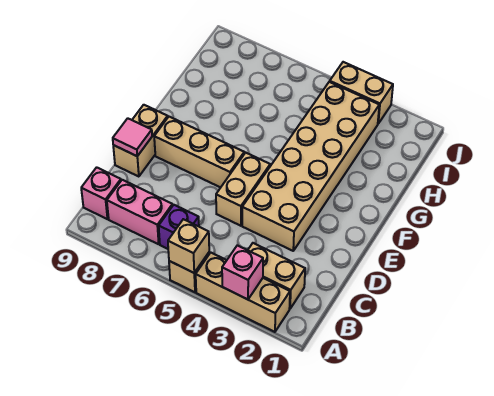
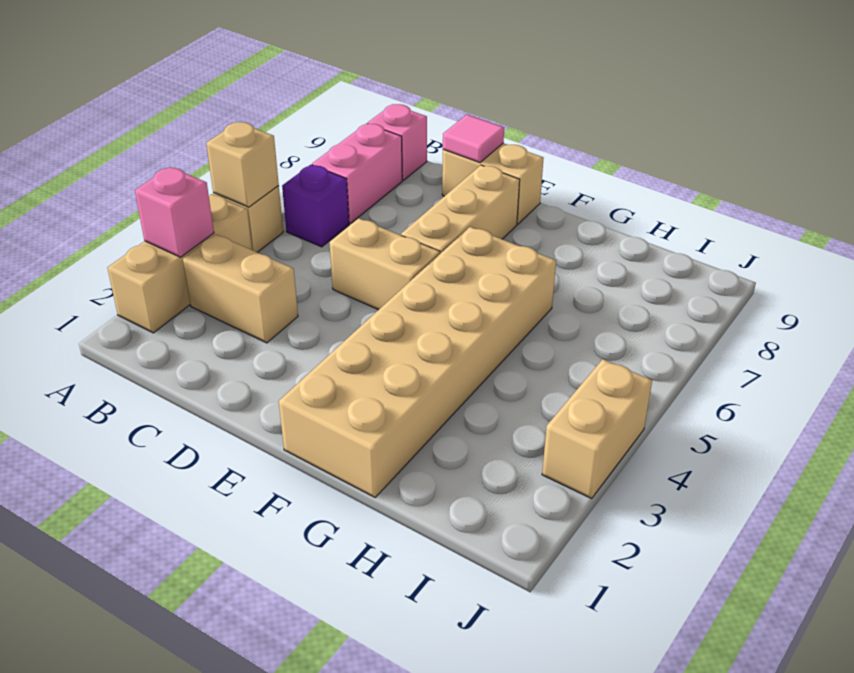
tan 1x2 brick [248,243,305,309] -> tan 1x2 brick turned to [183,235,298,343]
tan 2x6 brick [242,82,379,251] -> tan 2x6 brick turned to [279,227,556,497]

